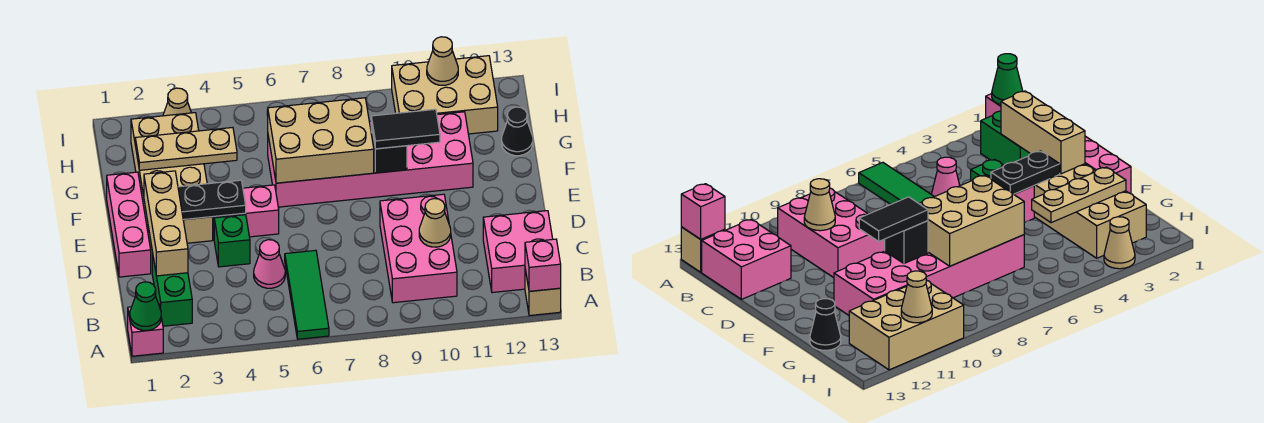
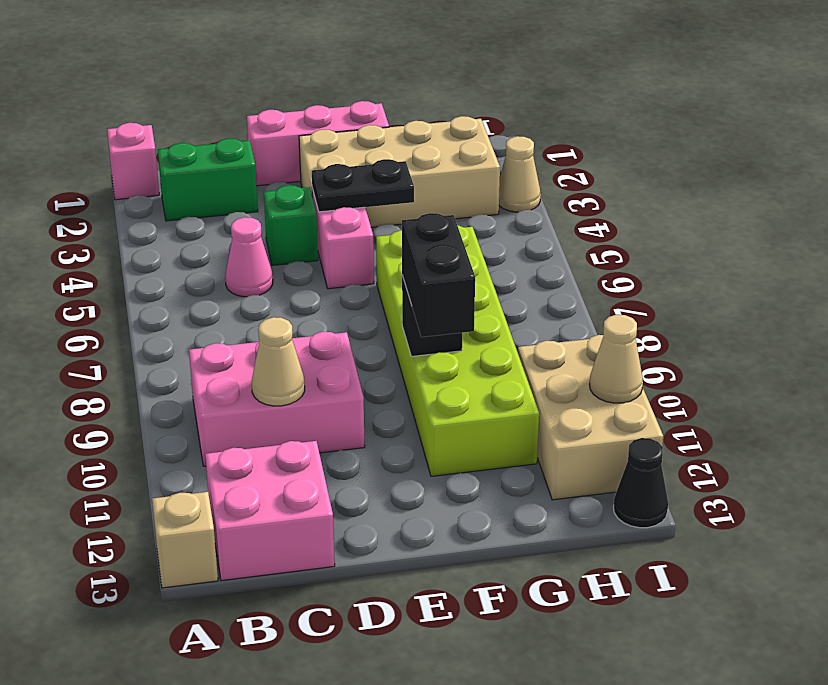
green 1x1 cone [130,282,161,331] -> none
green 1x3 tile [285,250,329,339] -> none
pink 1x1 brick [525,239,561,291] -> none
tan 1x3 brick [144,171,188,276] -> none
black 1x2 plate [178,180,246,220] -> black 1x2 plate turned to [312,159,414,212]
pink 2x6 brick [268,112,473,207] -> lime 2x6 brick [376,225,539,476]
tan 2x3 brick [268,98,374,183] -> none
black 1x2 tile [371,109,440,149] -> black 1x2 brick [402,213,475,337]
tan 1x3 plate [135,128,237,170] -> none
black 1x1 cone [502,107,533,156] -> black 1x1 cone moved to [614,438,668,528]

